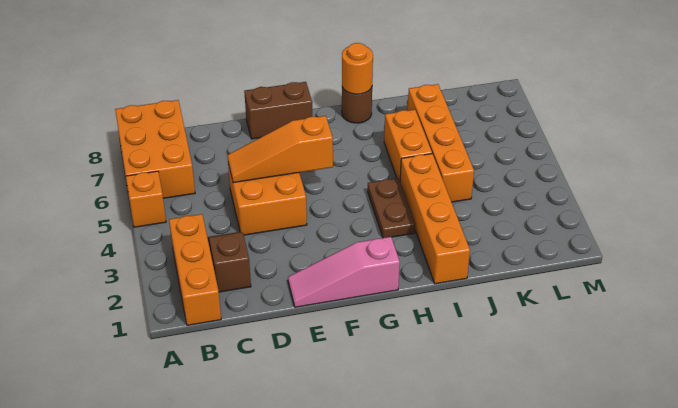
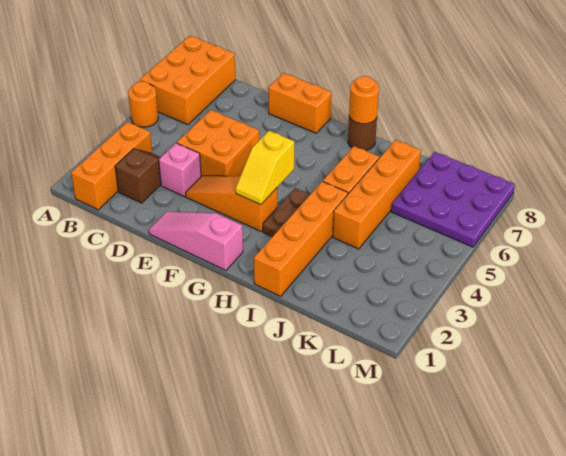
orange 1x1 brick [126,171,166,227] -> orange 1x1 round brick [128,81,158,127]
none -> pink 1x1 brick [159,143,201,197]
orange 1x3 slope [227,116,333,183] -> orange 1x3 slope moved to [186,176,277,231]
brown 1x2 brick [244,82,312,139] -> orange 1x2 brick [269,73,331,133]
none -> yellow 1x2 slope [235,131,294,205]
none -> purple 3x3 plate [391,152,515,247]

